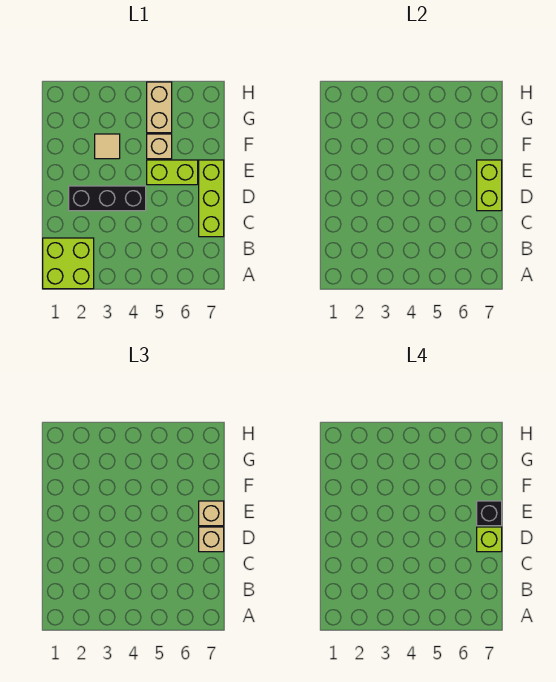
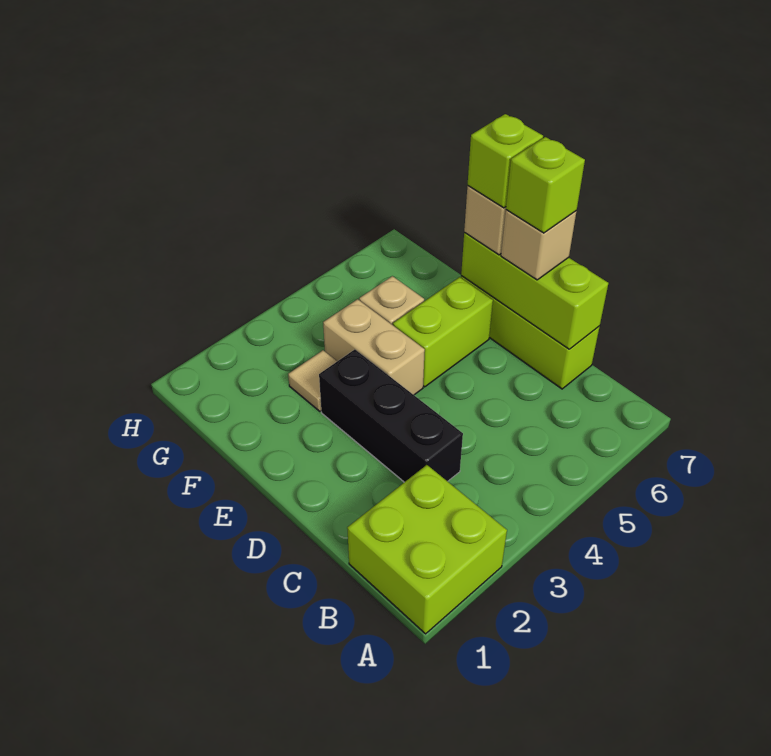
black 1x3 brick [69,186,146,211] -> black 1x3 brick turned to [319,349,463,482]
lime 1x2 brick [477,160,502,211] -> lime 1x3 brick [461,233,608,349]
black 1x1 brick [477,501,502,526] -> lime 1x1 brick [468,114,543,208]
tan 1x2 brick [147,82,172,133] -> tan 1x2 brick moved to [323,299,425,395]

